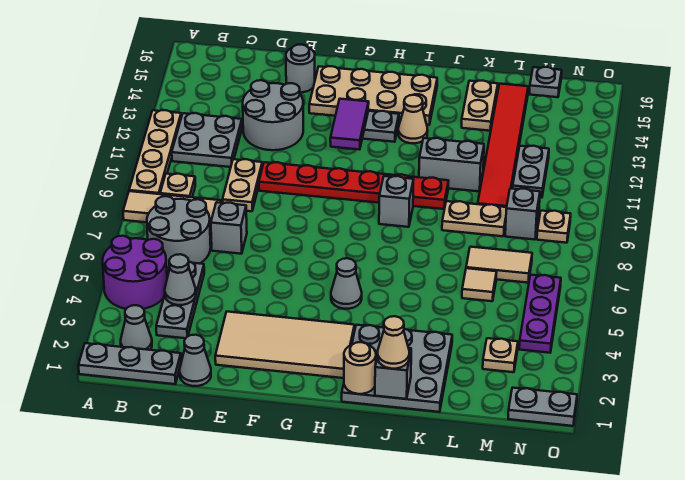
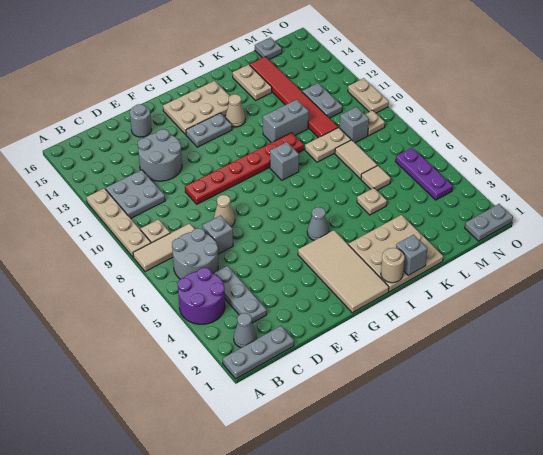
grey 1x1 cone [165,254,196,305] -> none
grey 1x1 cone [180,335,211,386] -> none
tan 1x2 plate [222,159,262,211] -> tan 1x2 plate moved to [348,78,389,113]
tan 2x4 tile [215,312,354,378] -> tan 2x4 tile turned to [298,230,389,313]
tan 2x4 plate [309,66,437,125] -> tan 2x3 plate [163,81,230,135]
purple 1x2 tile [330,99,369,150] -> none
grey 3x3 plate [342,325,452,412] -> tan 3x3 plate [348,215,443,292]
tan 1x1 cone [378,316,409,369] -> tan 1x1 cone moved to [214,195,235,227]
tan 1x2 tile [466,247,532,283] -> tan 1x2 tile turned to [335,140,377,179]
tan 1x1 plate [483,338,518,372] -> tan 1x1 plate moved to [357,188,387,215]

